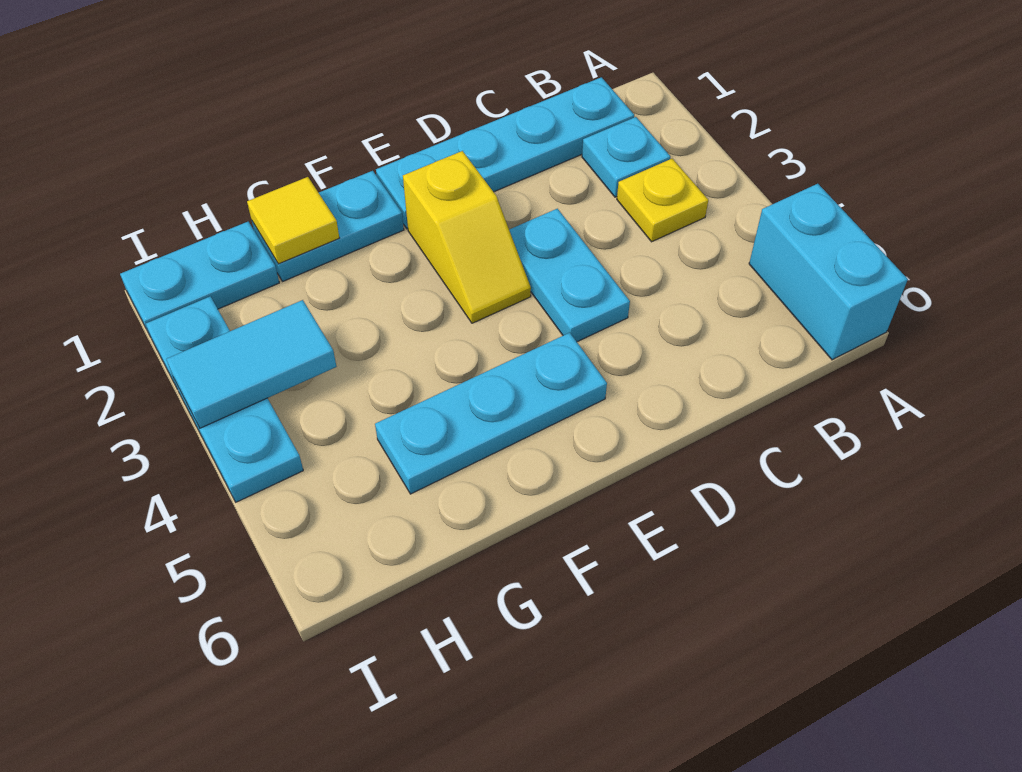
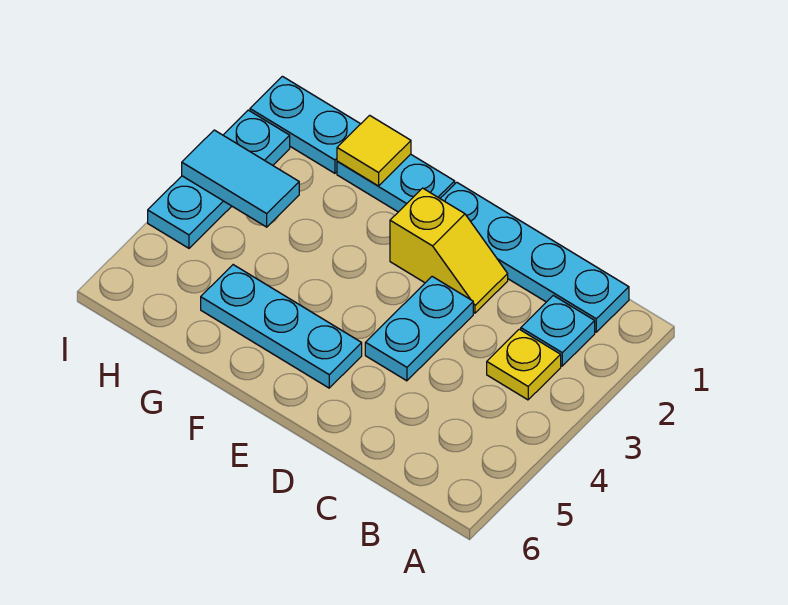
cyan 1x2 brick [749,184,908,360] -> none
yellow 1x2 slope [403,151,531,323] -> yellow 1x2 slope turned to [390,188,508,313]

